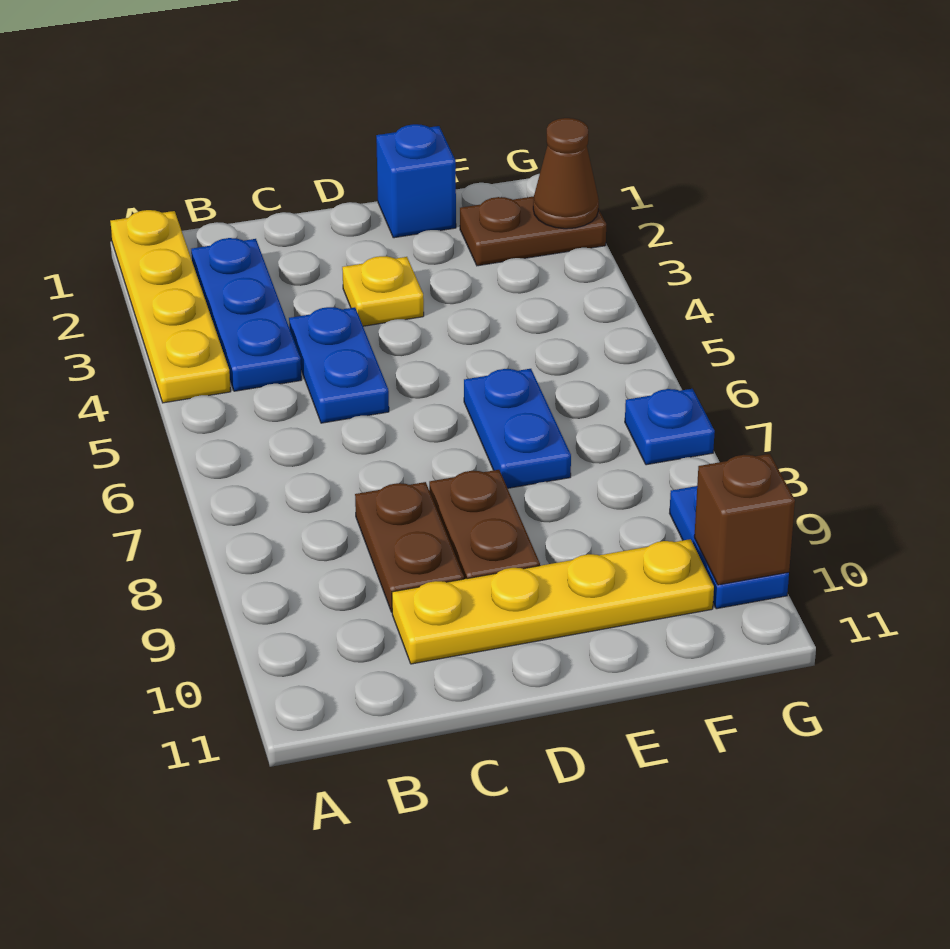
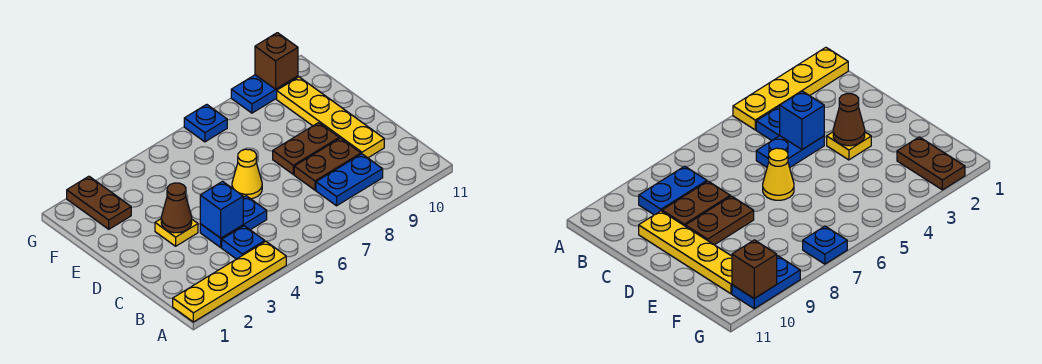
blue 1x3 plate [191,238,301,391] -> blue 1x1 plate [222,226,265,259]
none -> yellow 1x1 cone [232,149,262,199]
blue 1x1 brick [376,124,456,238] -> blue 1x1 brick moved to [200,181,243,238]
blue 1x2 plate [464,369,571,488] -> blue 1x2 plate moved to [316,154,383,206]
brown 1x1 cone [533,118,599,229] -> brown 1x1 cone moved to [161,183,192,233]

